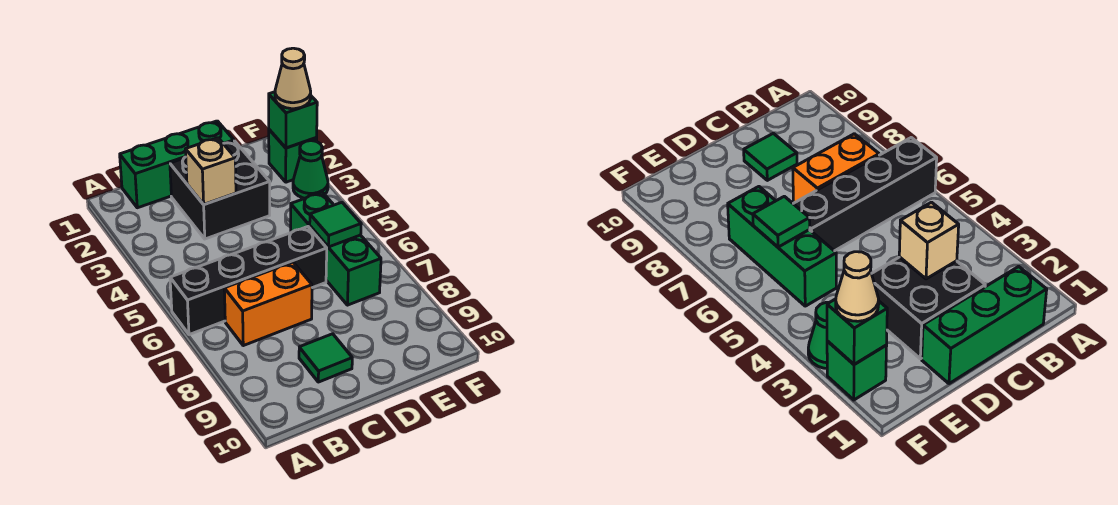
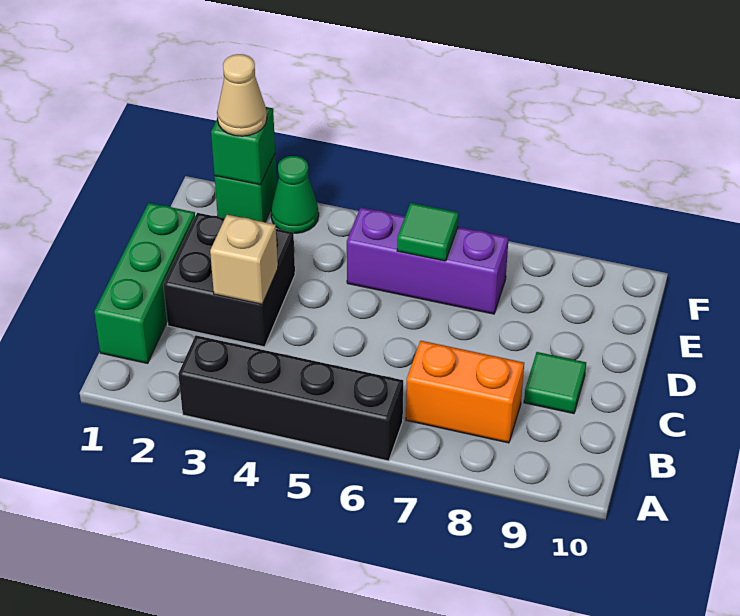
black 1x4 brick [170,227,327,335] -> black 1x4 brick turned to [178,335,403,461]
orange 1x2 brick [224,262,312,346] -> orange 1x2 brick turned to [406,341,524,443]
green 1x3 brick [291,192,381,305] -> purple 1x3 brick [347,208,509,314]

